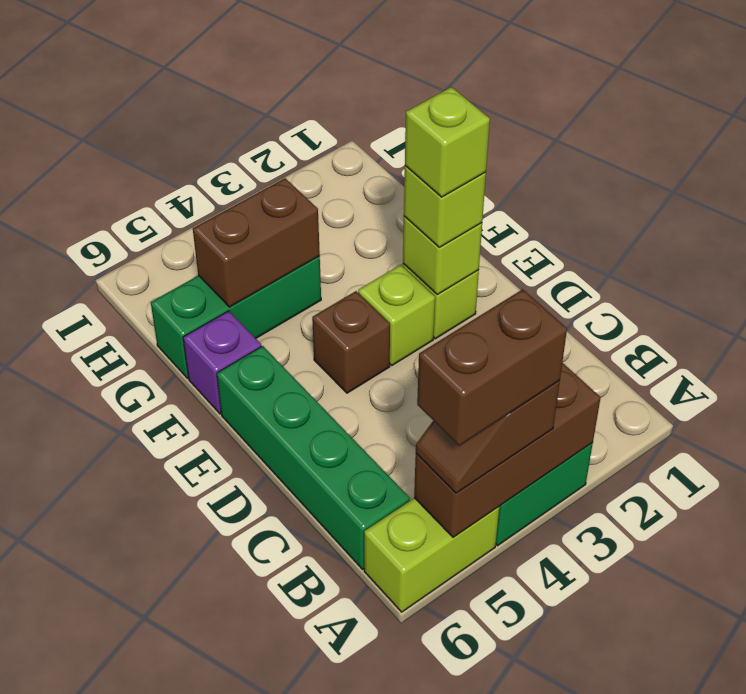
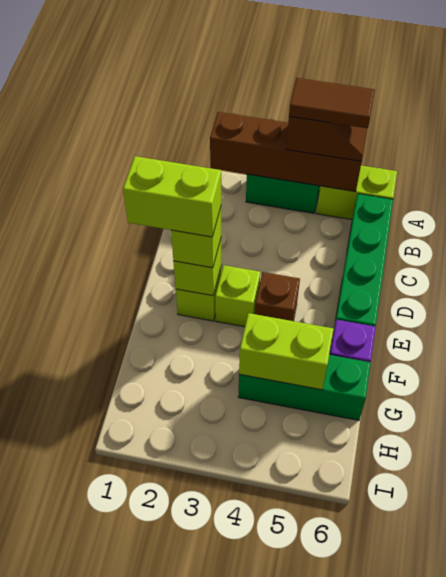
brown 1x3 brick [414,363,601,537] -> brown 1x4 brick [210,112,361,192]
brown 1x2 brick [417,289,567,446] -> brown 1x2 tile [289,78,375,128]
lime 1x1 brick [405,87,490,197] -> lime 1x2 brick [123,156,221,237]
brown 1x2 brick [193,178,320,307] -> lime 1x2 brick [239,313,333,390]

